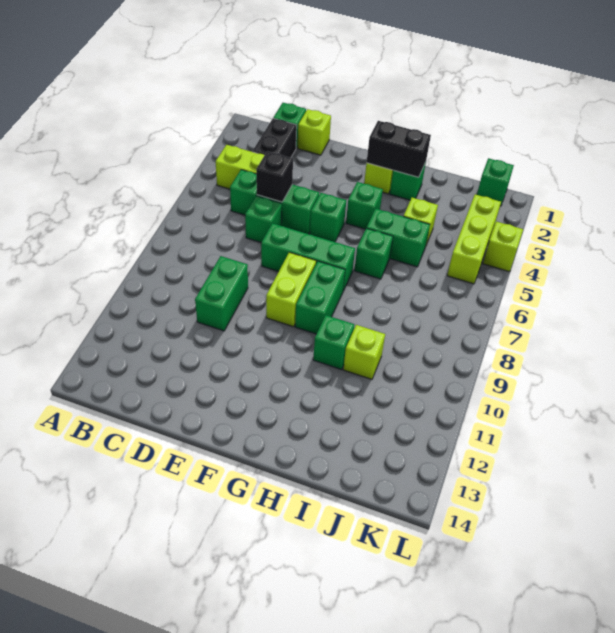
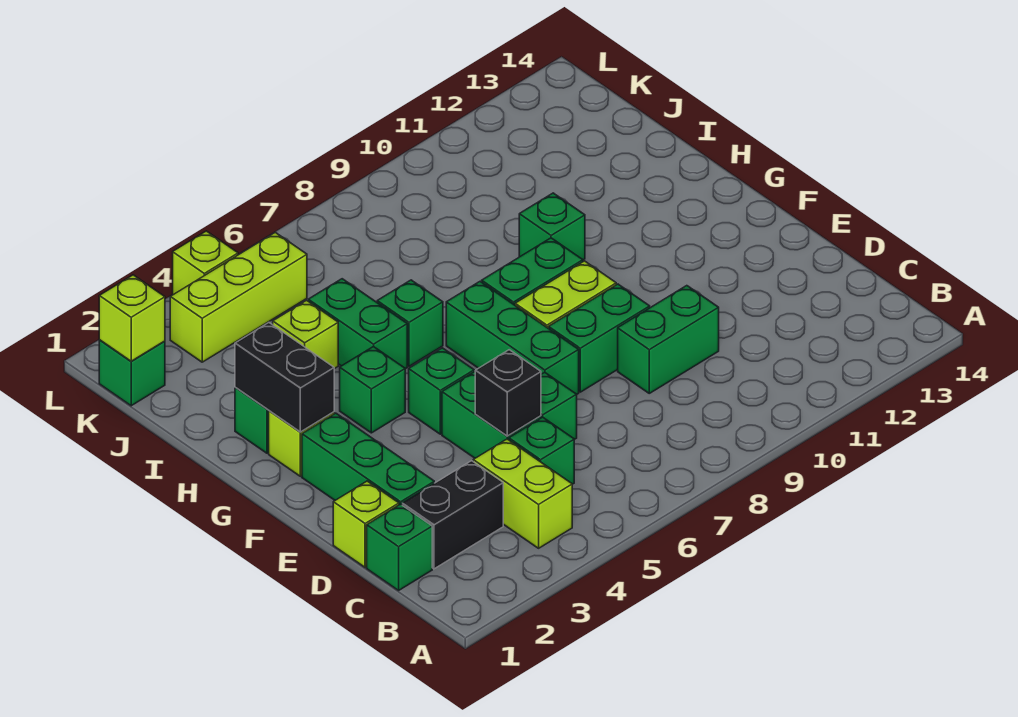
none -> green 1x3 brick [302,413,434,505]
none -> green 1x2 brick [549,284,650,392]
lime 1x1 brick [343,325,385,379] -> lime 1x1 brick moved to [99,275,165,361]

